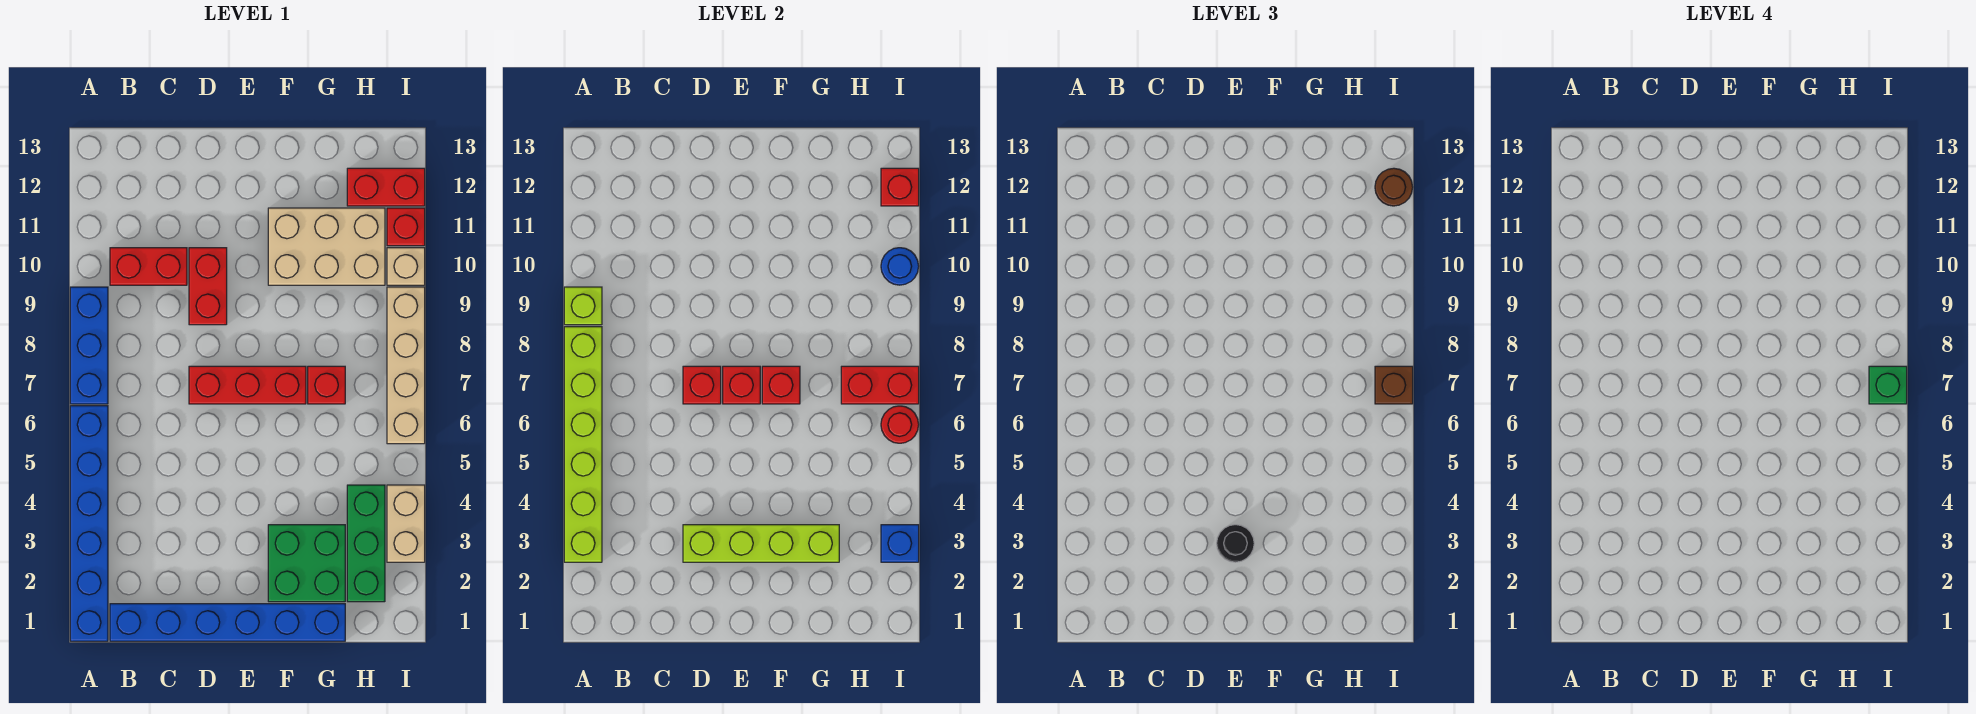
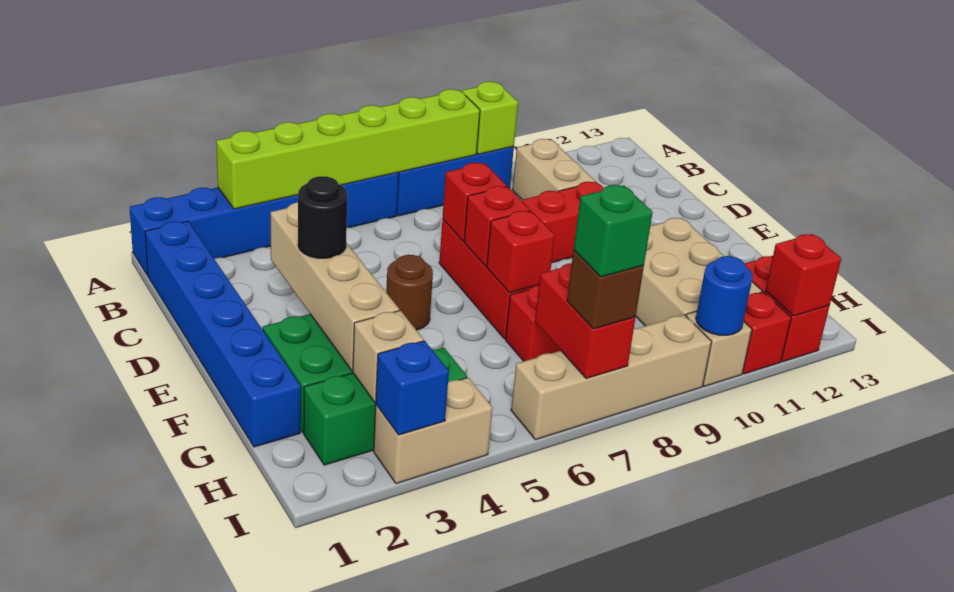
red 1x2 brick [110,248,187,285] -> tan 1x2 brick [513,139,595,200]
lime 1x4 brick [683,525,839,562] -> tan 1x4 brick [271,202,399,371]
none -> tan 1x1 brick [353,311,424,402]
red 1x1 round brick [881,406,919,443] -> none
brown 1x1 round brick [1375,168,1413,206] -> brown 1x1 round brick moved to [386,255,433,330]

